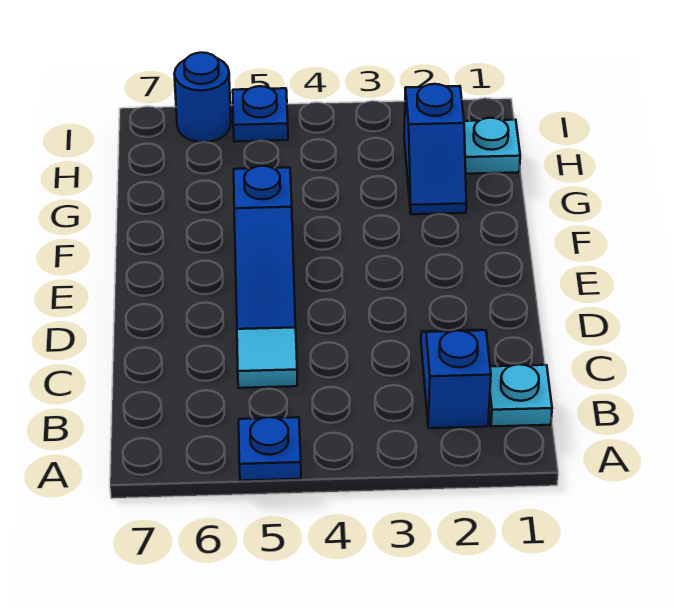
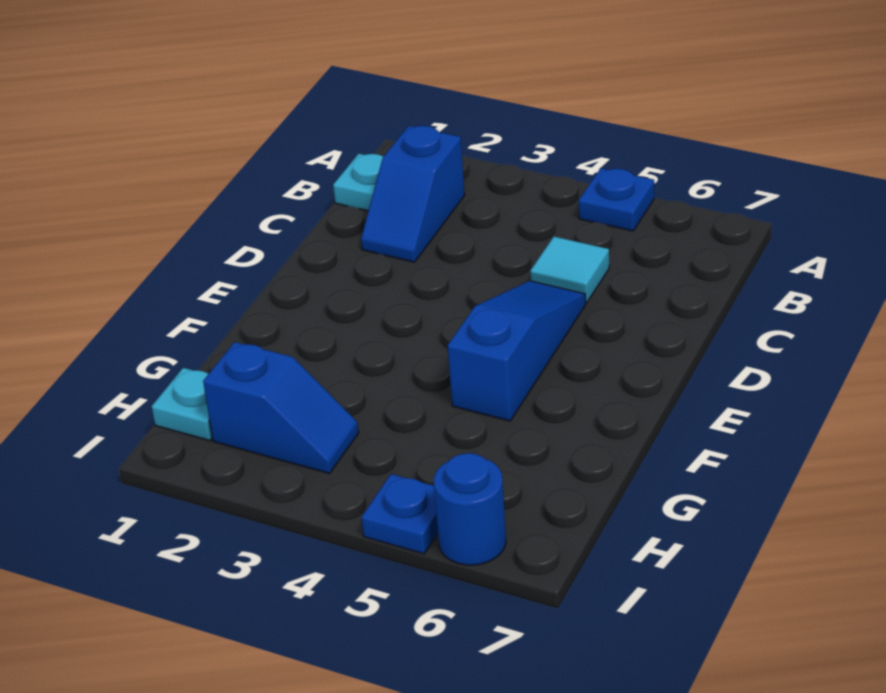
blue 1x2 slope [404,84,466,214] -> blue 1x2 slope turned to [203,342,359,474]

